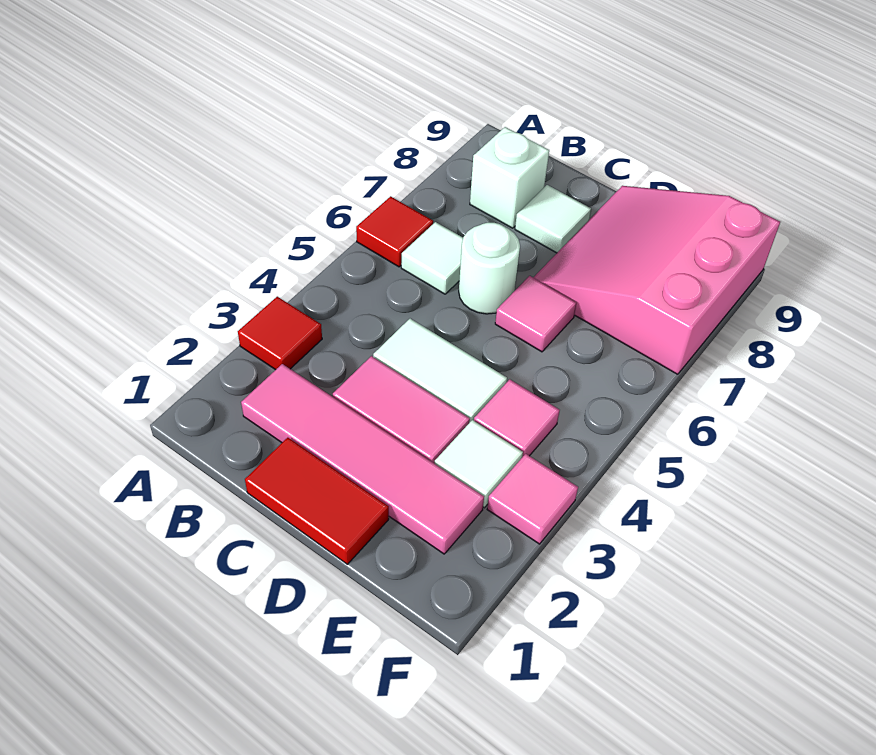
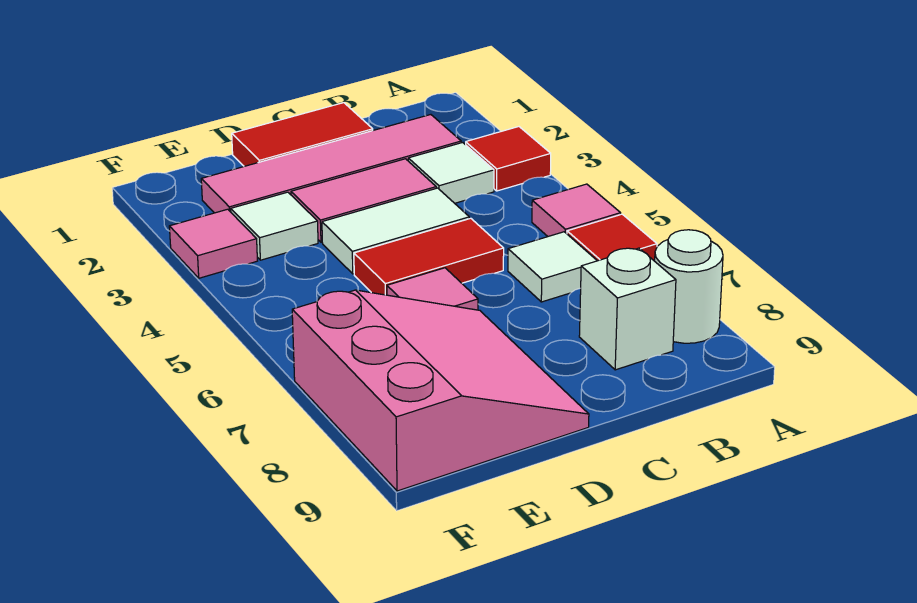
none -> red 1x2 tile [354,218,504,295]
white 1x1 round brick [459,223,520,314] -> white 1x1 round brick moved to [655,230,723,343]
white 1x1 tile [515,185,591,253] -> white 1x1 tile moved to [408,143,494,203]
pink 1x1 tile [474,379,560,457] -> pink 1x1 tile moved to [532,184,621,236]

